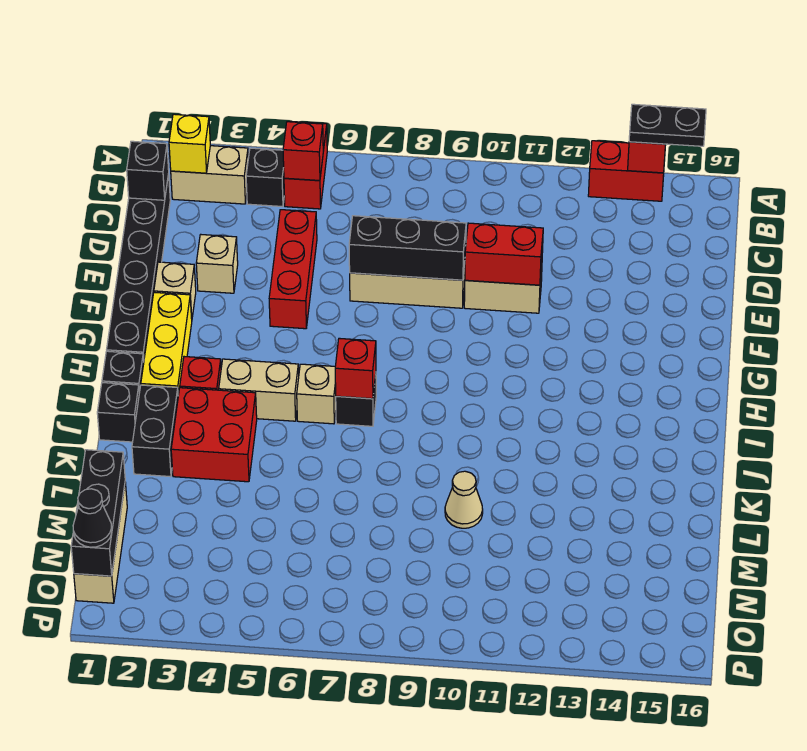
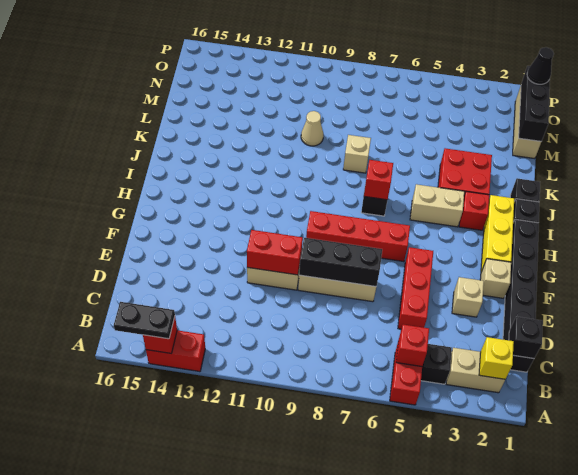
none -> red 1x4 brick [306,211,410,262]
tan 1x1 brick [297,364,336,424] -> tan 1x1 brick moved to [343,135,371,173]
black 1x2 brick [132,385,178,477] -> none

